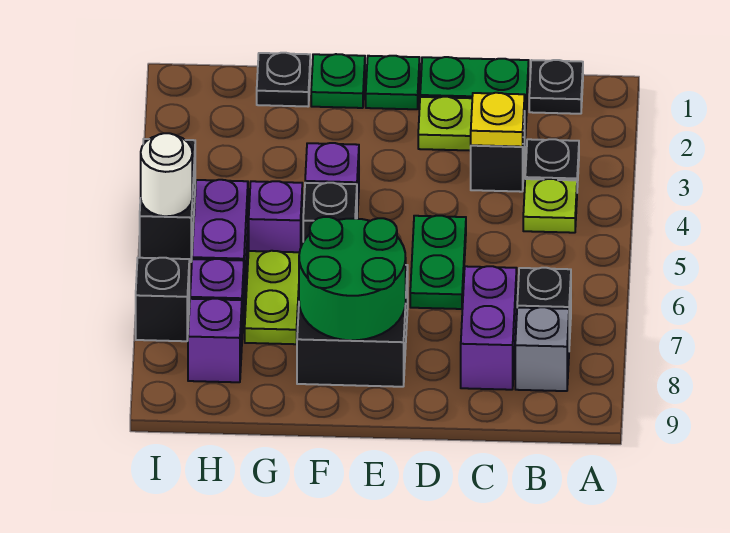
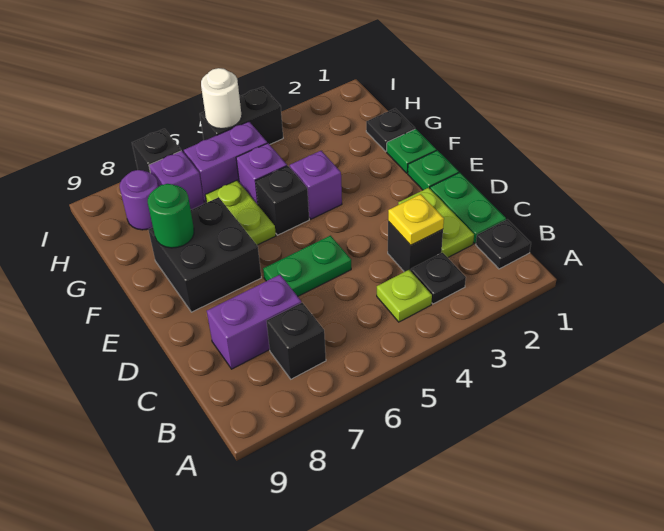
grey 1x1 brick [515,307,569,391] -> none
green 2x2 round brick [299,217,406,340] -> green 1x1 round brick [148,184,194,248]
lime 1x2 plate [245,251,300,344] -> lime 1x2 plate turned to [205,180,276,245]
purple 1x1 brick [188,299,242,382] -> purple 1x1 round brick [120,170,158,230]

